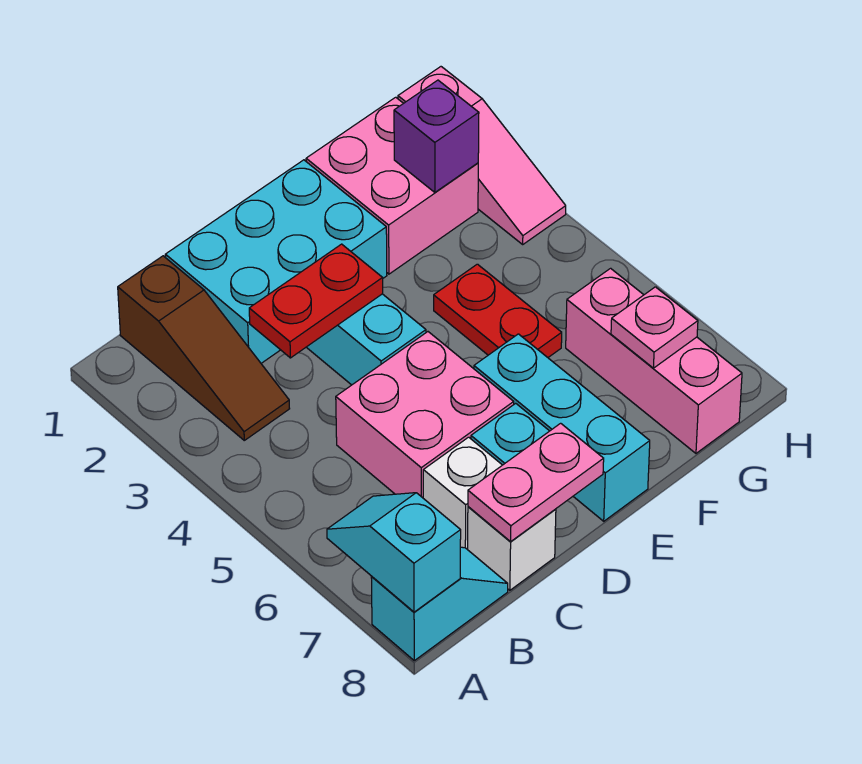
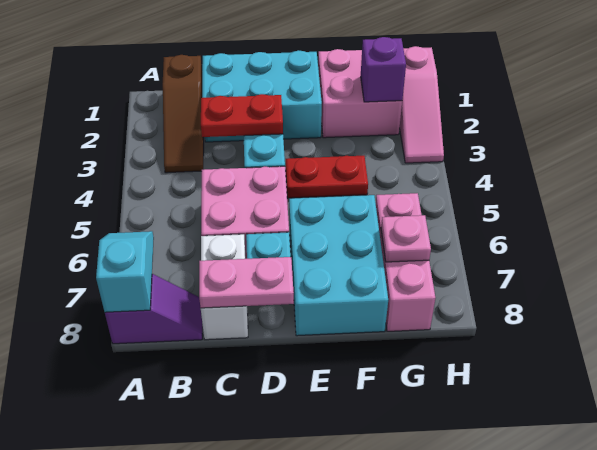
cyan 1x2 slope [371,547,508,661] -> purple 1x2 slope [105,274,202,344]
cyan 1x3 brick [474,334,650,521] -> cyan 2x3 brick [289,195,388,336]
red 1x2 plate [434,264,562,357] -> red 1x2 plate turned to [286,156,368,198]

